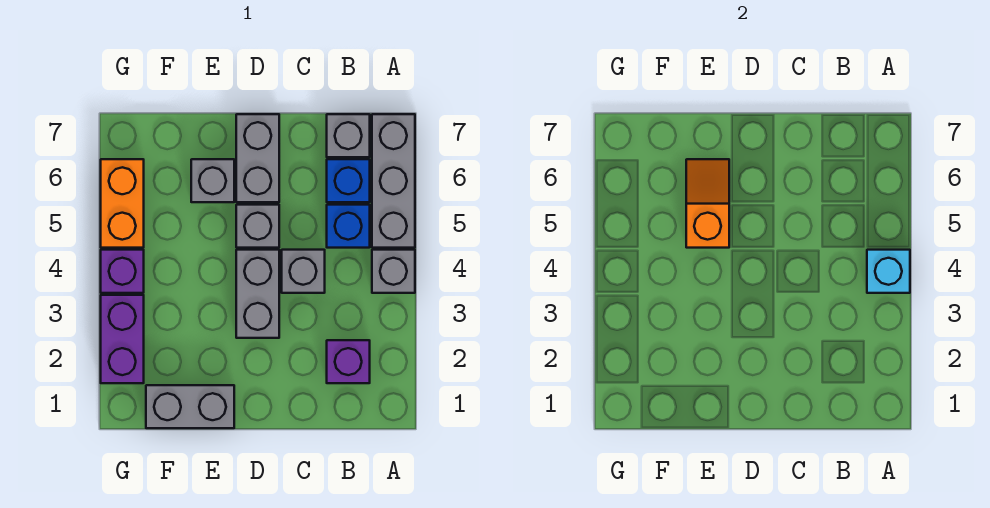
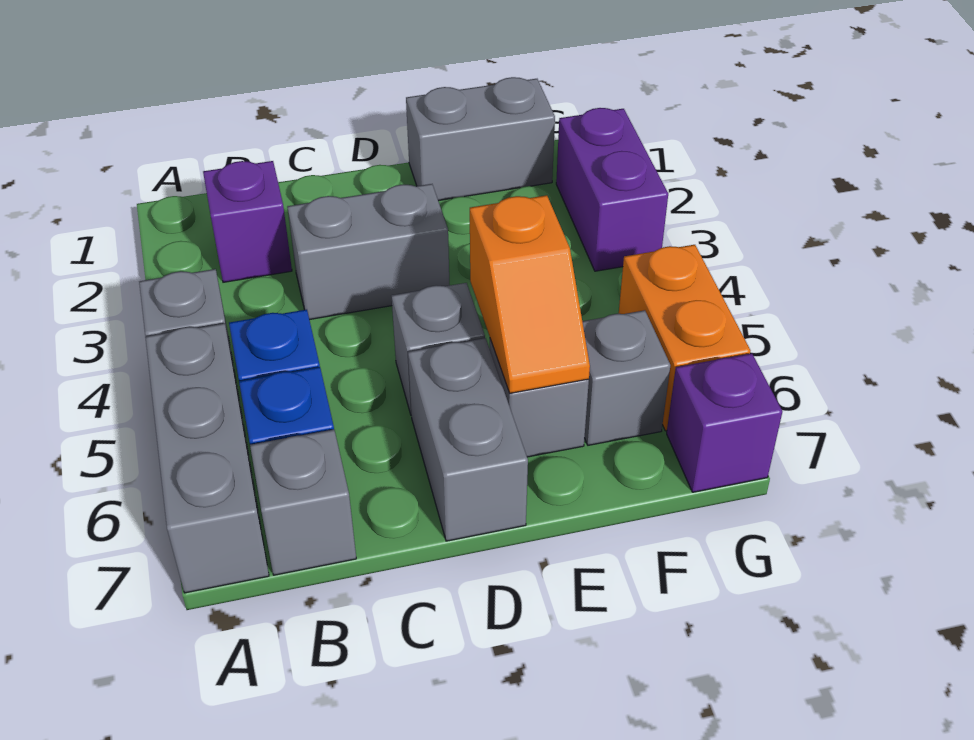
cyan 1x1 brick [867,250,910,293] -> none
grey 1x1 brick [282,250,325,293] -> grey 1x1 brick moved to [582,310,670,445]
grey 1x2 brick [236,250,279,338] -> grey 1x2 brick turned to [287,184,450,320]
purple 1x1 brick [101,250,144,293] -> purple 1x1 brick moved to [667,353,782,492]

